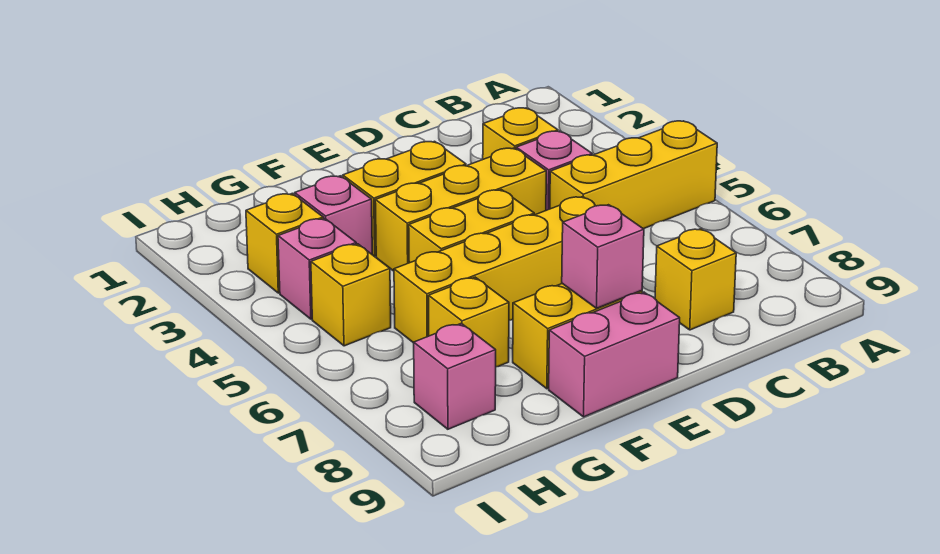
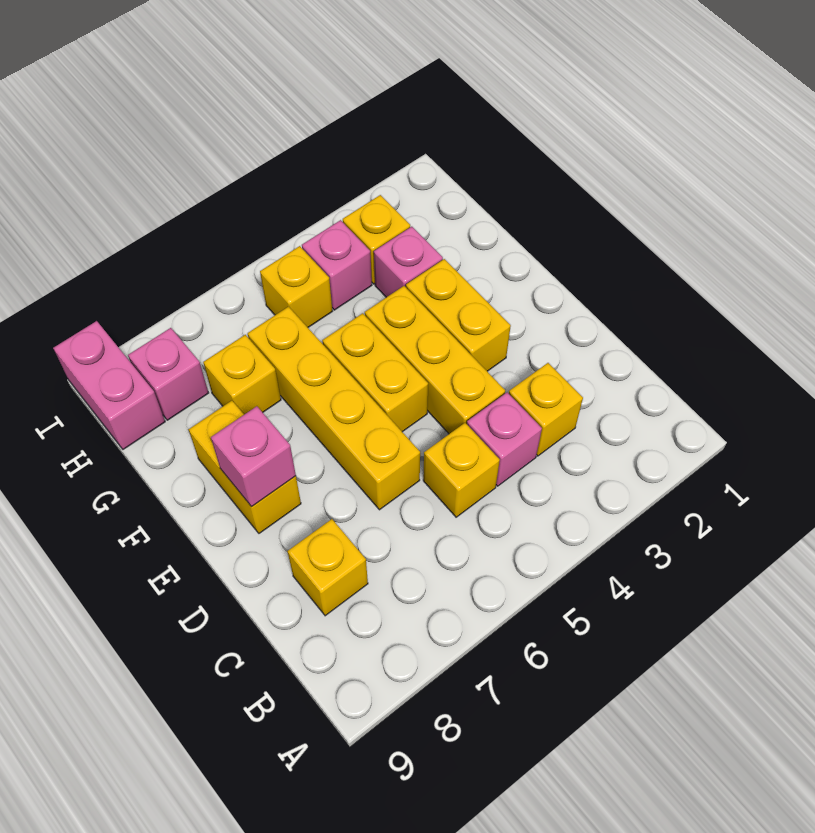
yellow 1x3 brick [550,121,717,229] -> yellow 1x1 brick [423,423,500,517]
pink 1x2 brick [549,292,680,417] -> pink 1x2 brick moved to [53,321,165,449]

